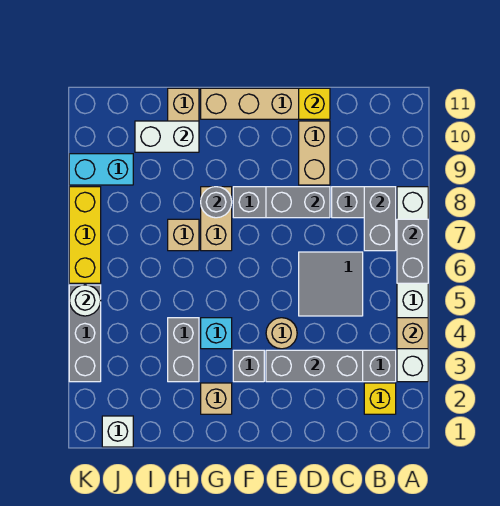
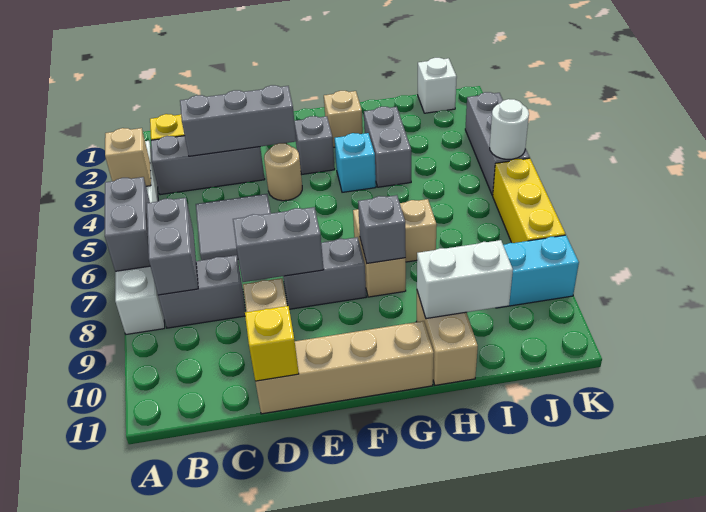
grey 1x1 round brick [201,187,232,218] -> grey 1x1 brick [358,195,406,263]

